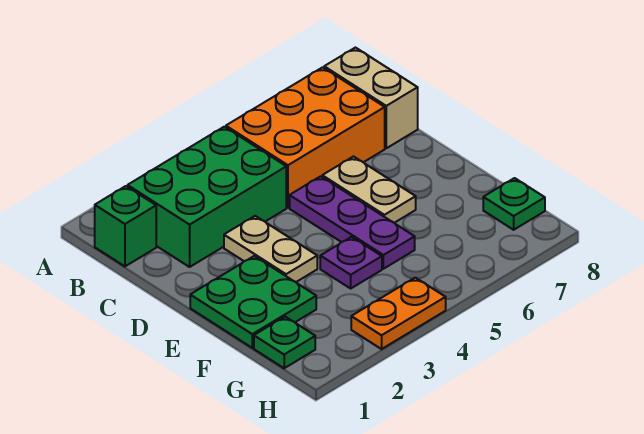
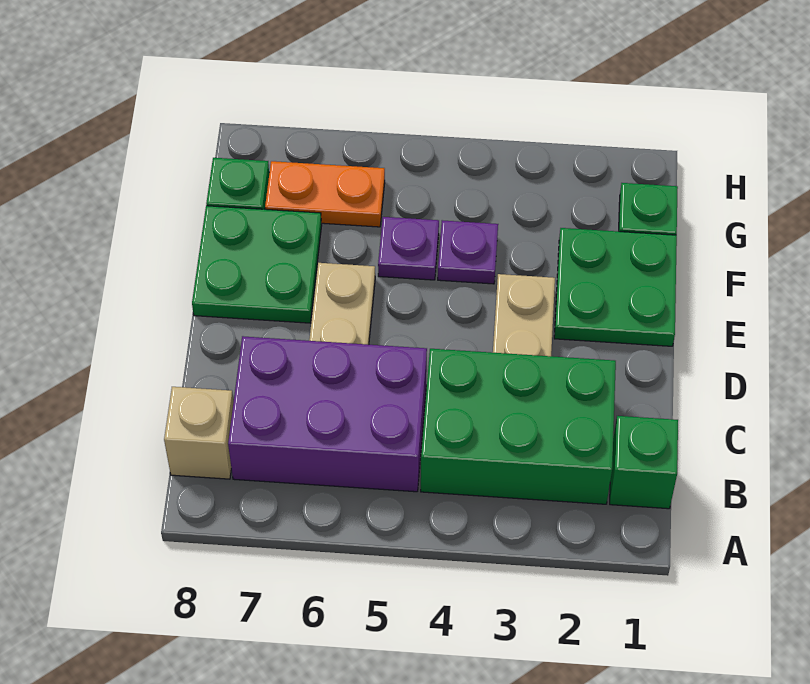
orange 2x3 brick [226,67,385,208] -> purple 2x3 brick [228,336,427,492]
tan 1x2 brick [324,48,418,148] -> tan 1x1 brick [164,387,234,479]
purple 1x3 plate [290,176,415,269] -> purple 1x1 plate [378,217,439,280]
none -> green 2x2 plate [192,206,322,323]
orange 1x2 plate [351,278,446,349] -> orange 1x2 plate moved to [265,161,385,227]

